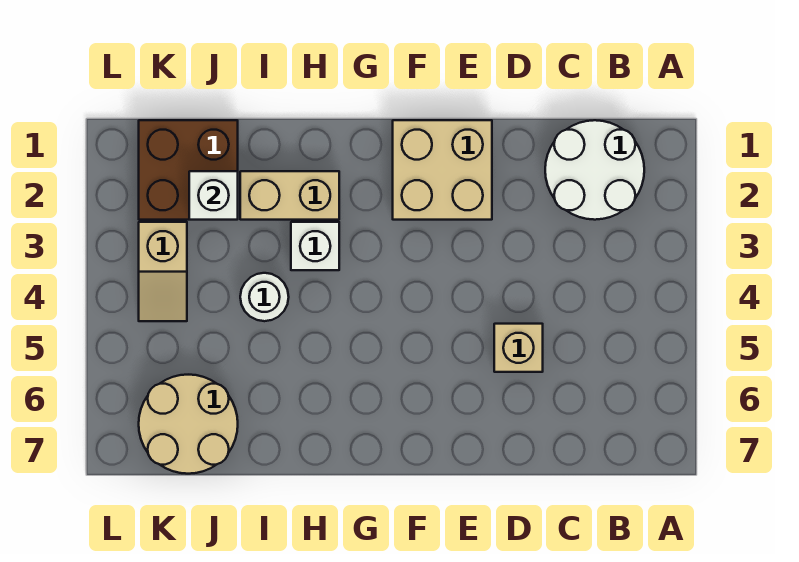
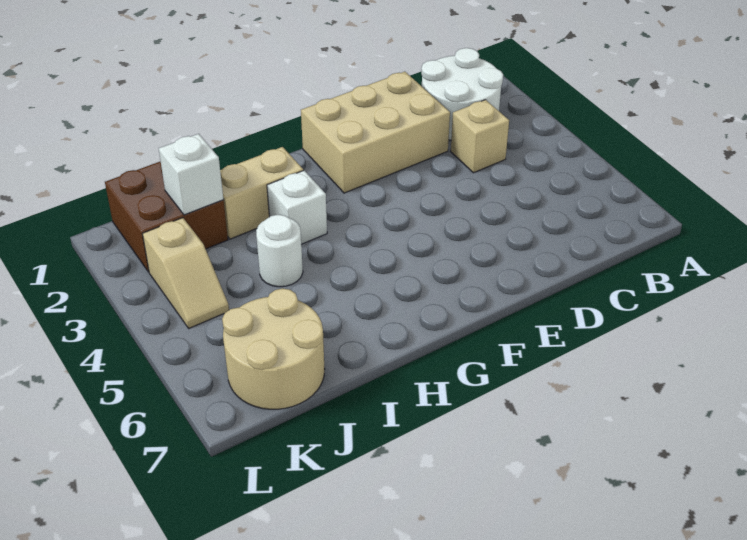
tan 1x1 brick [494,324,543,372] -> tan 1x1 brick moved to [451,100,509,173]
tan 2x2 brick [393,120,492,220] -> tan 2x3 brick [301,72,450,193]

